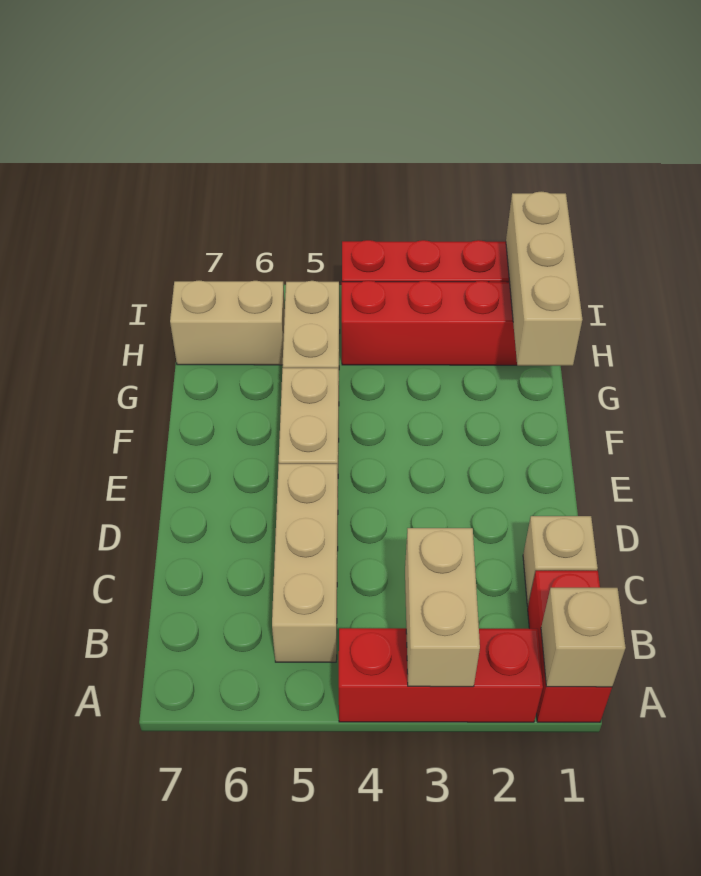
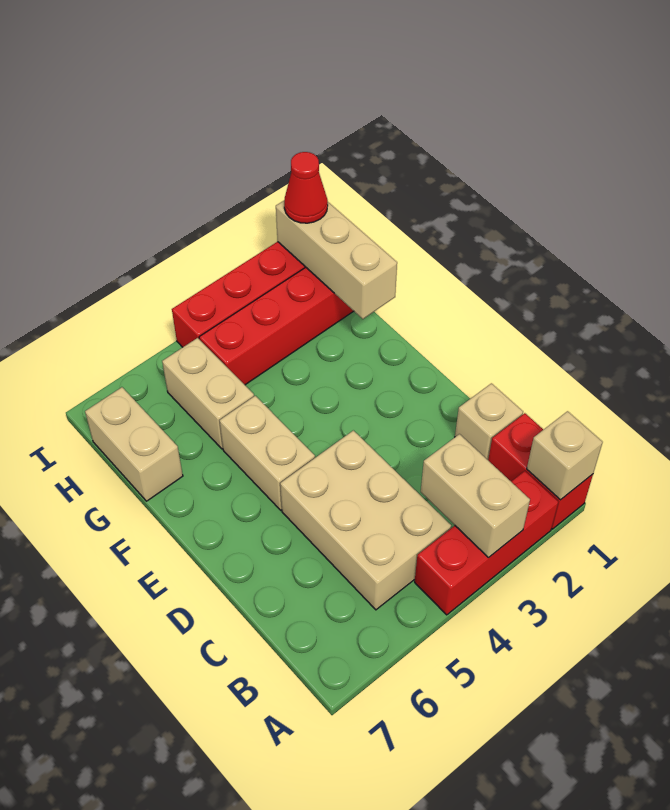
tan 1x3 brick [272,464,338,662] -> tan 2x3 brick [280,430,451,610]
tan 1x2 brick [170,281,285,365] -> tan 1x2 brick turned to [85,387,183,501]
none -> red 1x1 cone [284,152,328,223]

